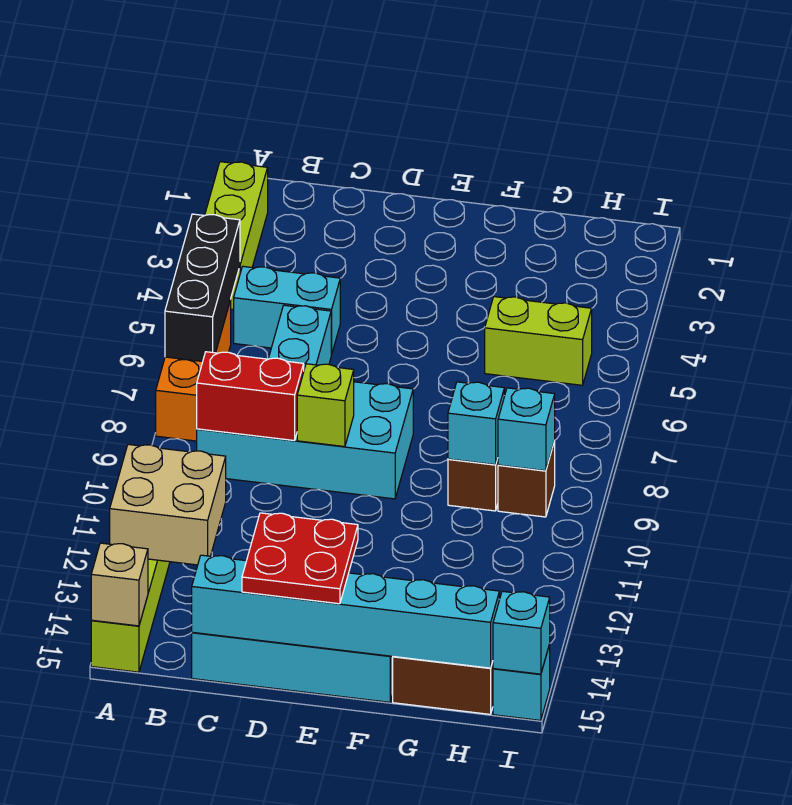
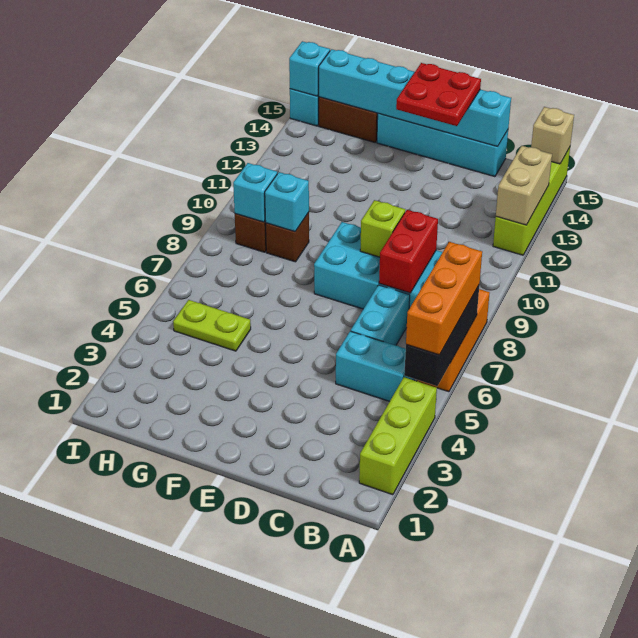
none -> orange 1x3 brick [406,242,482,355]
tan 2x2 brick [110,444,226,565] -> tan 1x2 brick [496,146,552,225]
red 1x2 brick [197,352,304,441] -> red 1x2 brick turned to [379,210,438,293]
lime 1x2 brick [485,297,592,385] -> lime 1x2 plate [173,300,251,351]

